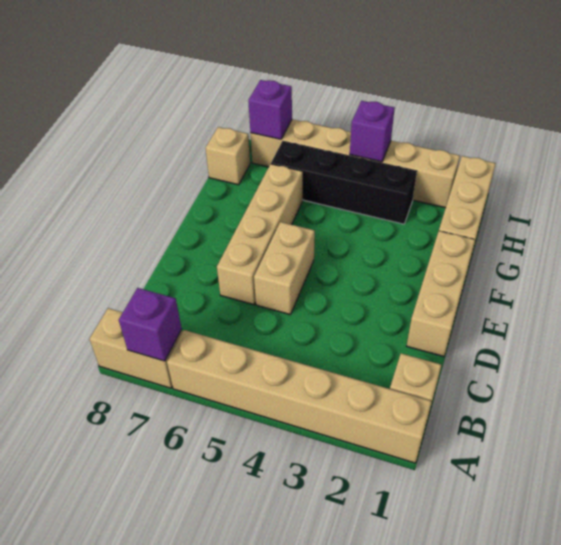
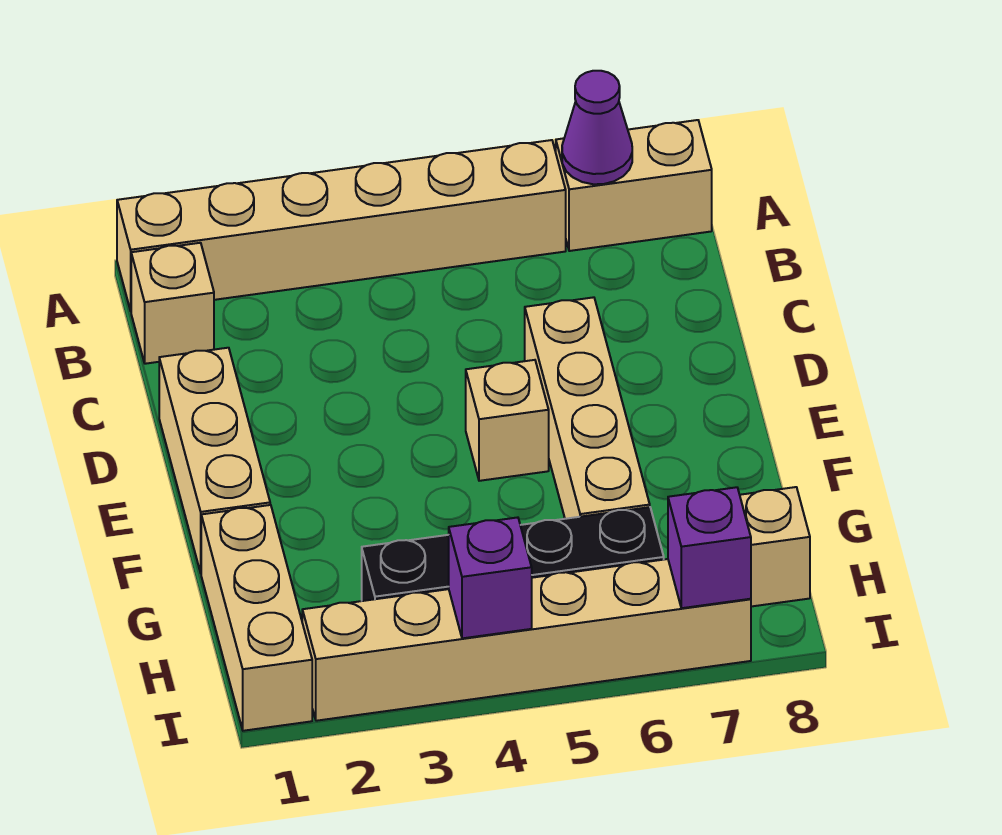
purple 1x1 brick [119,288,182,361] -> purple 1x1 cone [562,71,632,184]
tan 1x2 brick [254,222,315,315] -> tan 1x1 brick [466,360,549,481]

